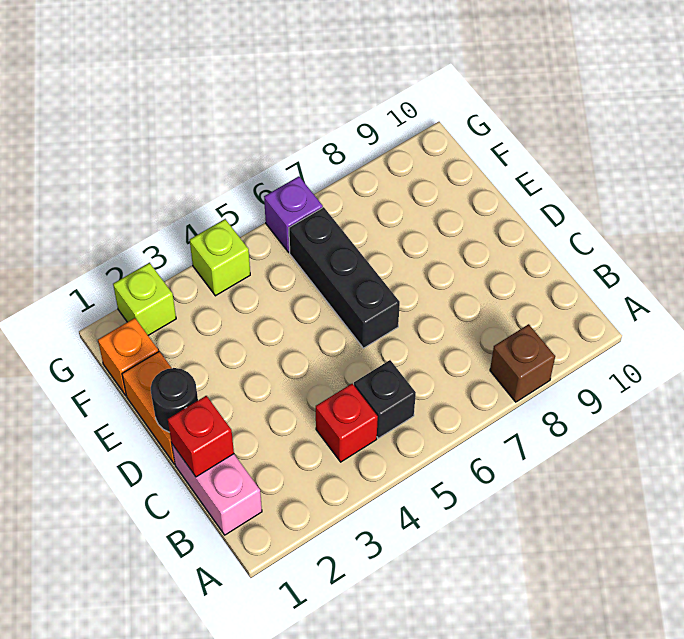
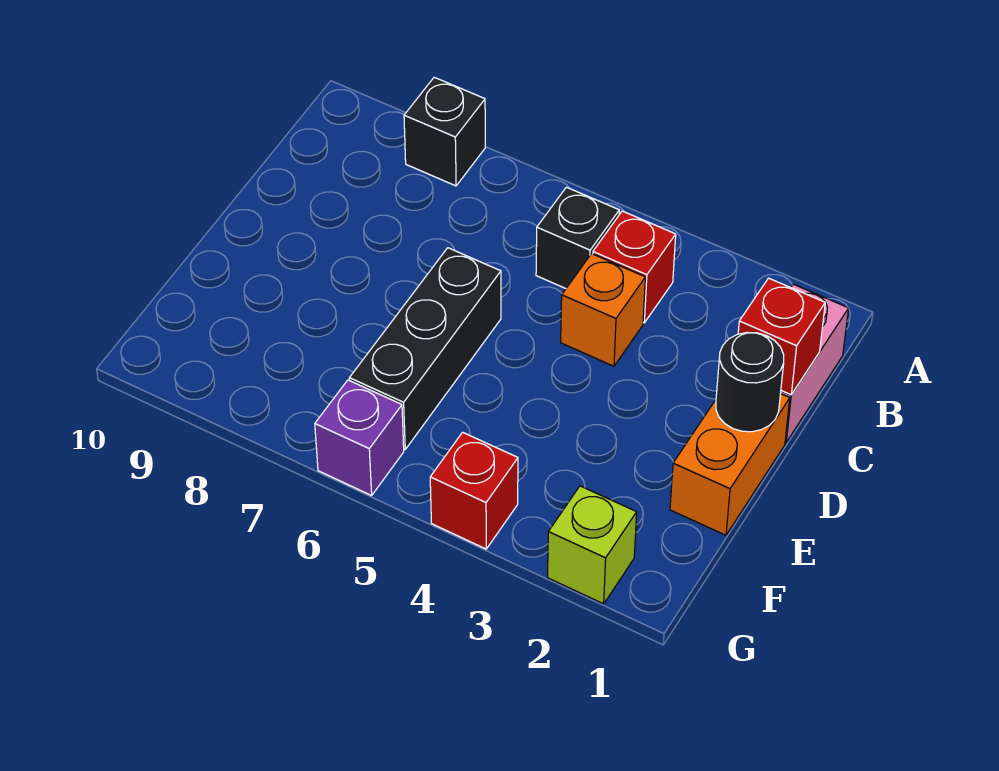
brown 1x1 brick [490,324,555,402] -> black 1x1 brick [404,77,485,186]
orange 1x1 brick [98,318,159,396] -> orange 1x1 brick moved to [561,254,645,366]
lime 1x1 brick [190,219,250,296] -> red 1x1 brick [430,432,518,549]

